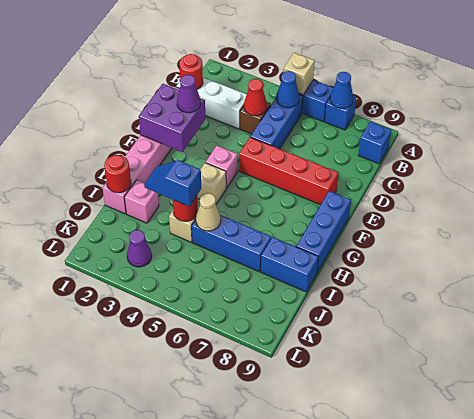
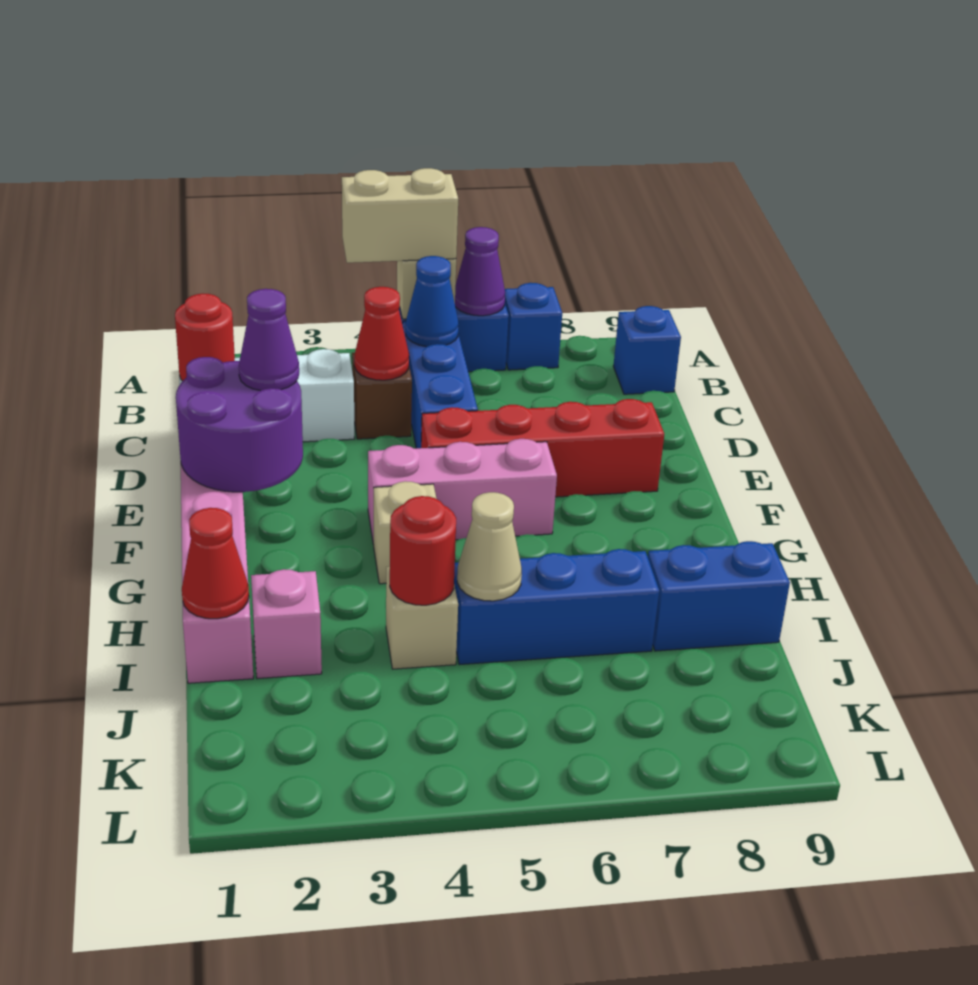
none -> tan 1x2 brick [342,168,458,263]
blue 1x1 cone [330,72,353,108] -> none
purple 2x2 brick [139,84,206,152] -> purple 2x2 round brick [176,357,303,492]
pink 1x1 brick [206,146,238,188] -> pink 1x3 brick [368,439,557,544]
blue 1x3 brick [296,191,351,272] -> none
red 1x1 round brick [104,155,131,193] -> red 1x1 cone [182,508,249,619]
blue 1x2 slope [144,160,201,206] -> none
purple 1x1 cone [127,230,152,267] -> purple 1x1 cone moved to [455,227,505,316]

